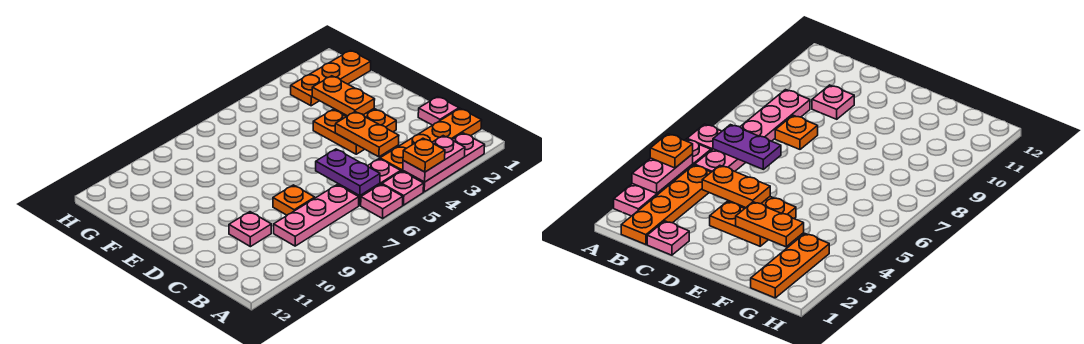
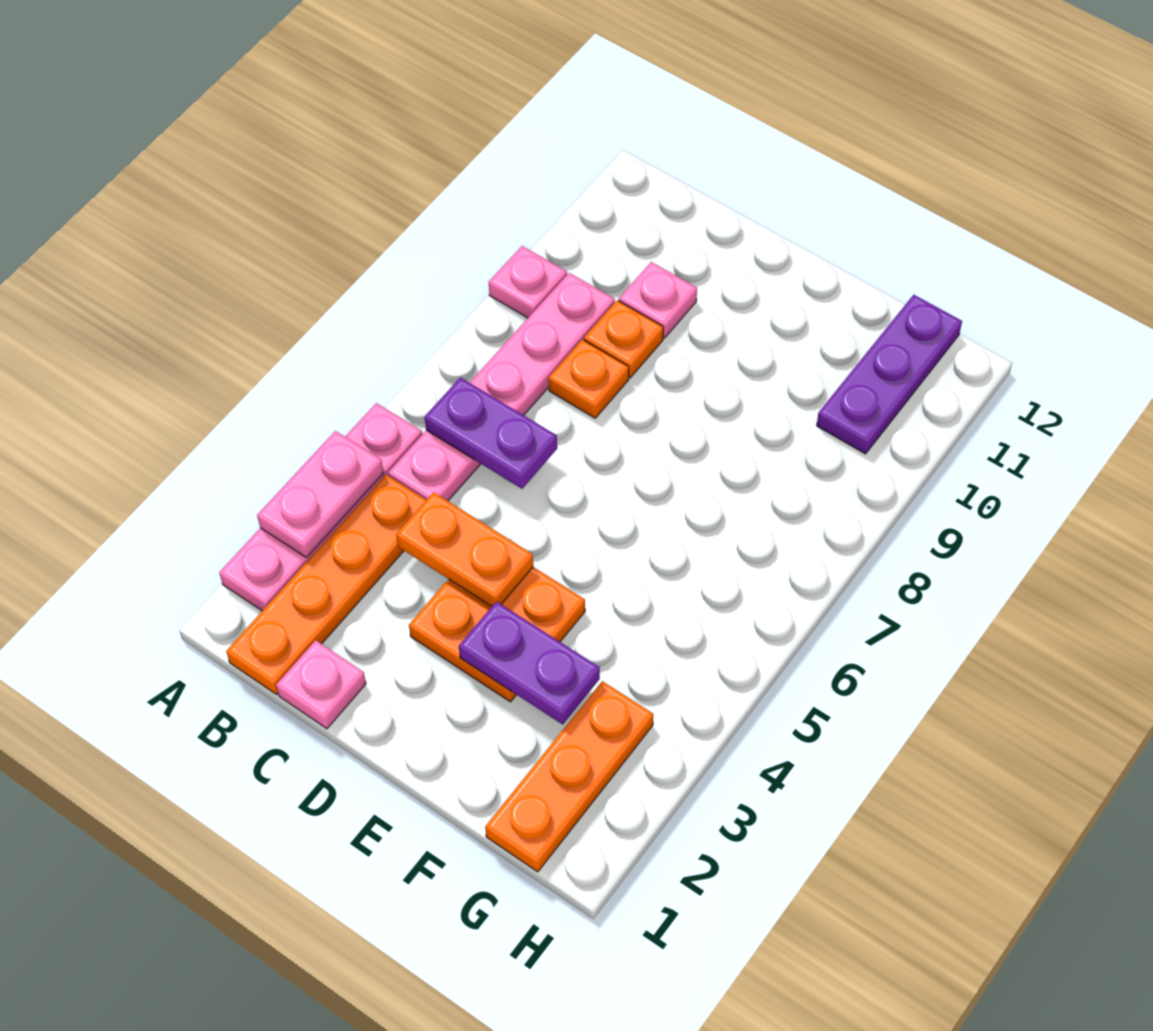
orange 1x1 plate [403,138,445,172] -> orange 1x1 plate moved to [584,300,663,378]
pink 1x1 plate [361,184,403,218] -> pink 1x1 plate moved to [489,246,567,318]
orange 1x2 plate [312,76,375,116] -> purple 1x2 plate [459,602,600,724]
none -> purple 1x3 plate [817,295,962,454]

